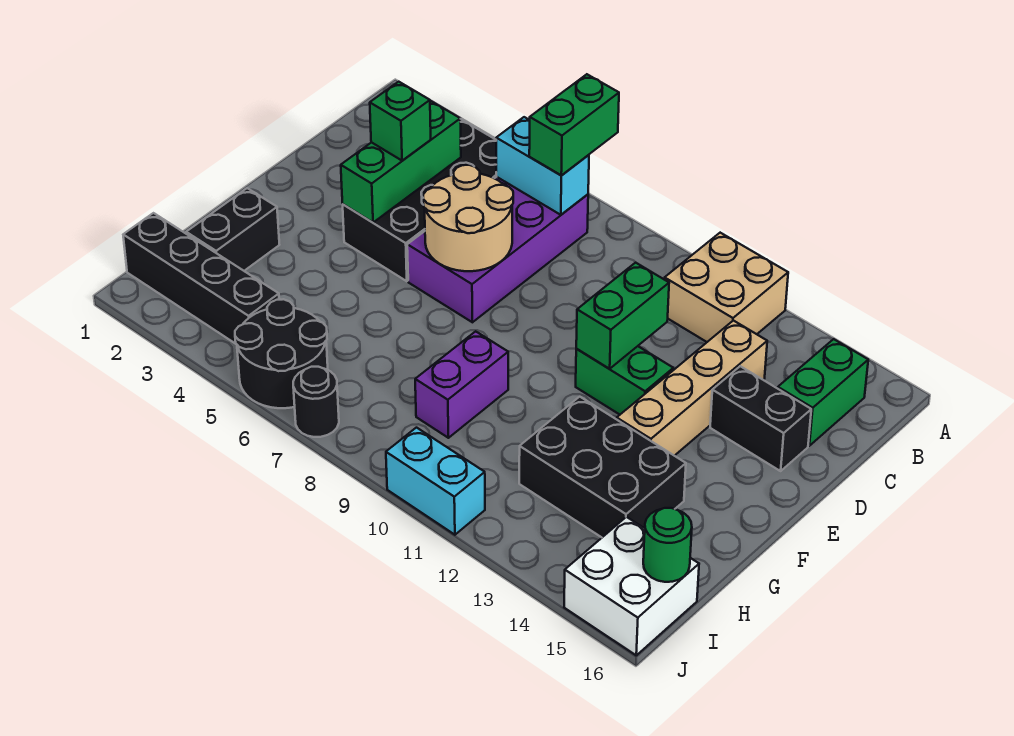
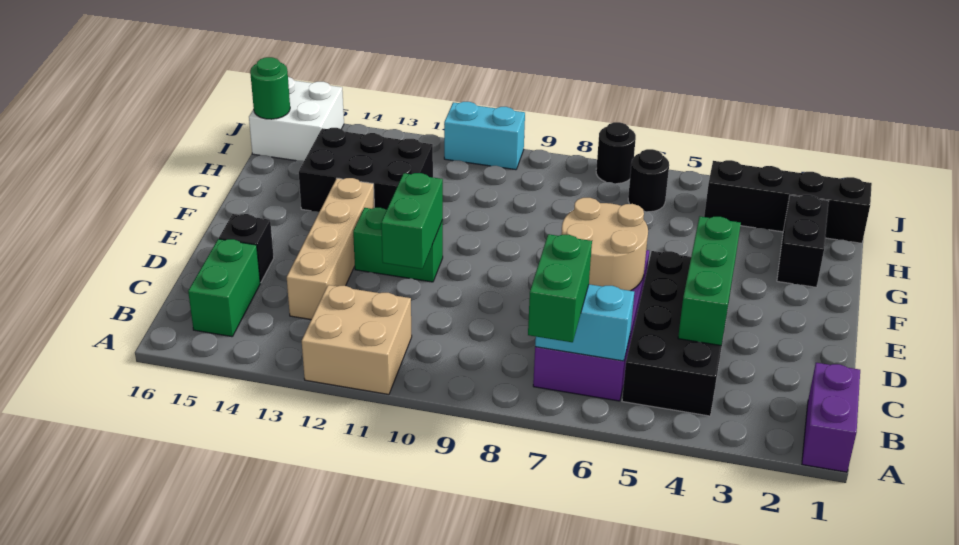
green 1x1 brick [370,82,431,161] -> none
black 1x2 brick [710,366,811,471] -> black 1x1 brick [219,214,274,283]
purple 1x2 brick [415,331,508,438] -> purple 1x2 brick moved to [802,363,860,472]
black 2x2 round brick [235,299,328,408] -> black 1x1 round brick [628,149,669,212]

